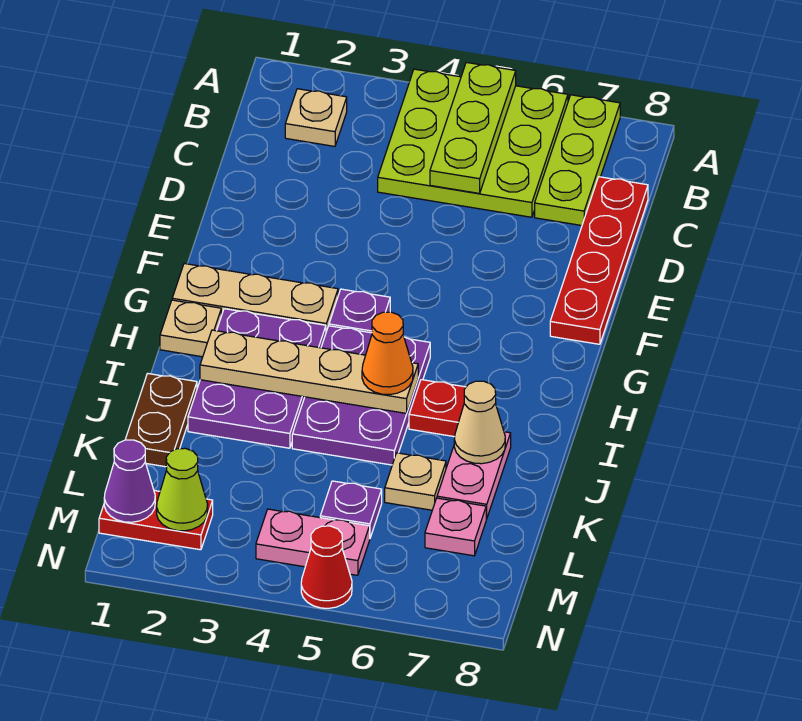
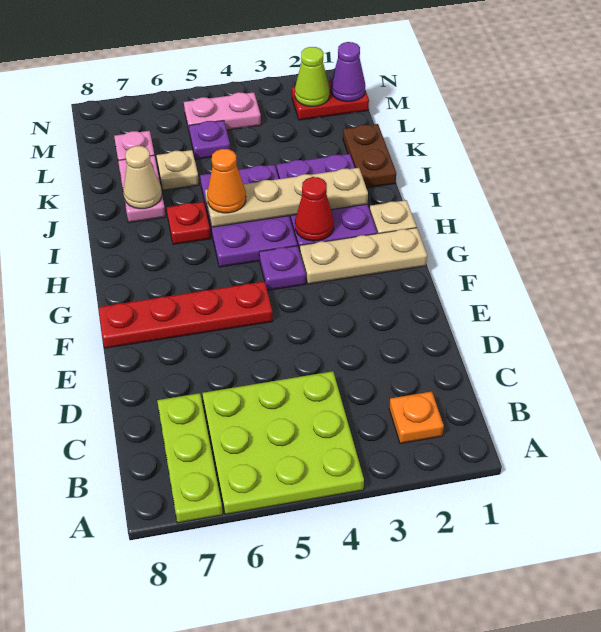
lime 1x3 plate [430,62,516,193] -> none
tan 1x1 plate [285,89,347,146] -> orange 1x1 plate [389,392,444,444]
red 1x4 plate [550,177,648,344] -> red 1x4 plate turned to [98,281,273,348]
red 1x1 cone [301,526,352,608] -> red 1x1 cone moved to [295,177,334,241]

